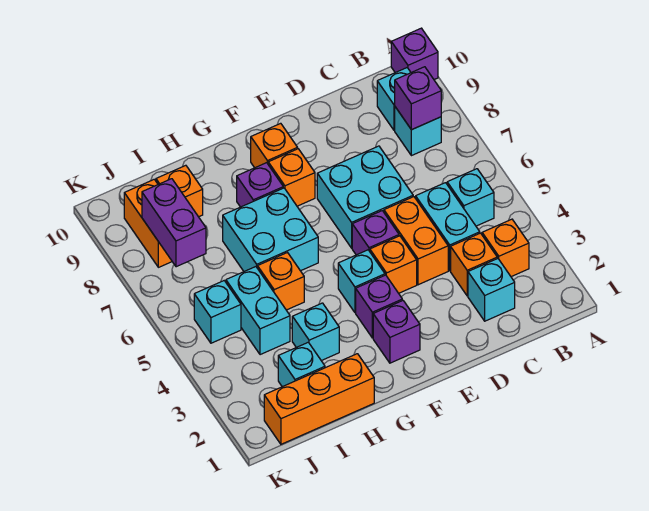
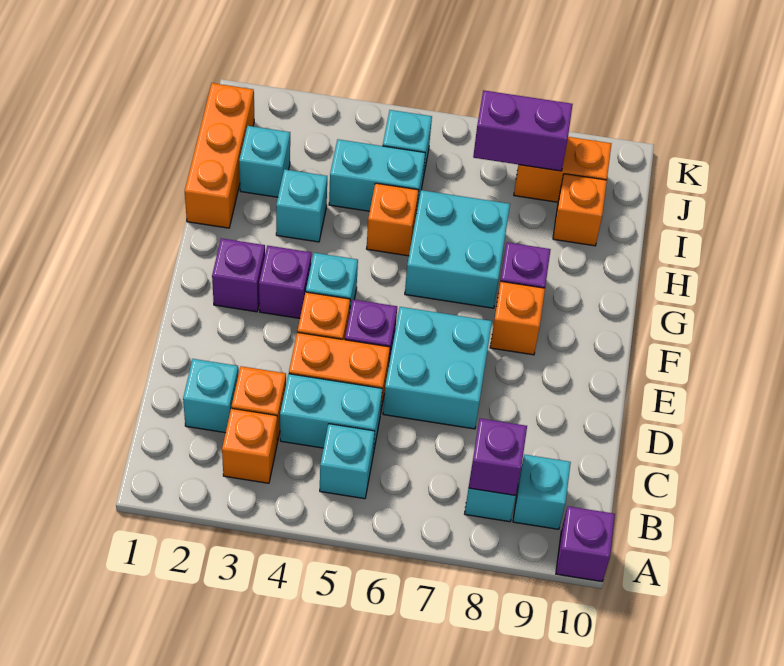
orange 1x1 brick [251,123,298,168] -> none

